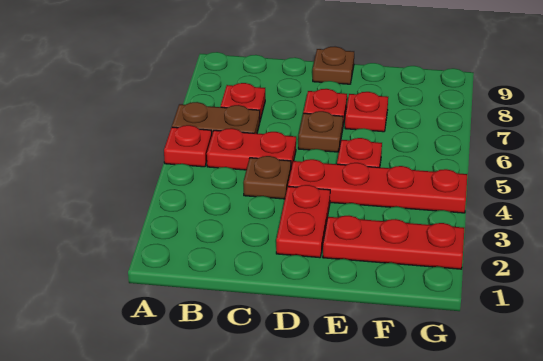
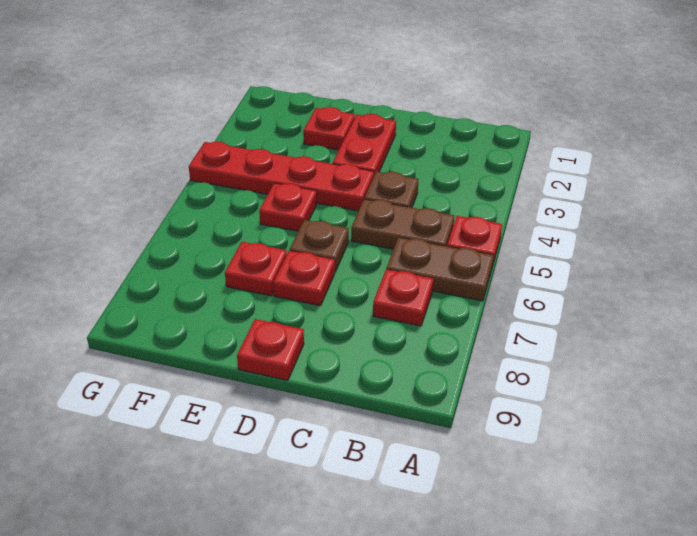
red 1x2 plate [207,128,296,170] -> brown 1x2 plate [351,199,454,249]
brown 1x1 plate [313,47,354,84] -> red 1x1 plate [237,319,304,380]
red 1x3 plate [323,216,464,269] -> red 1x1 plate [303,107,355,150]

